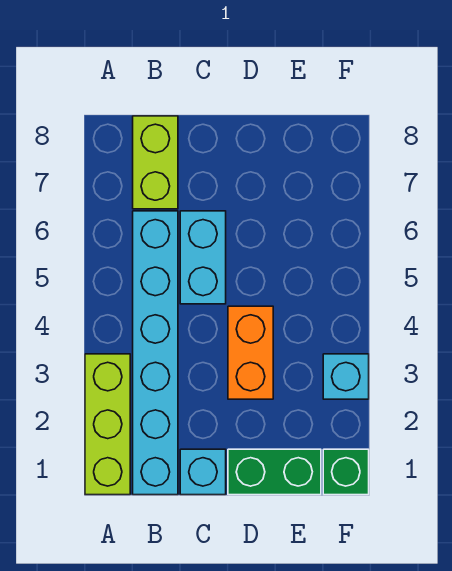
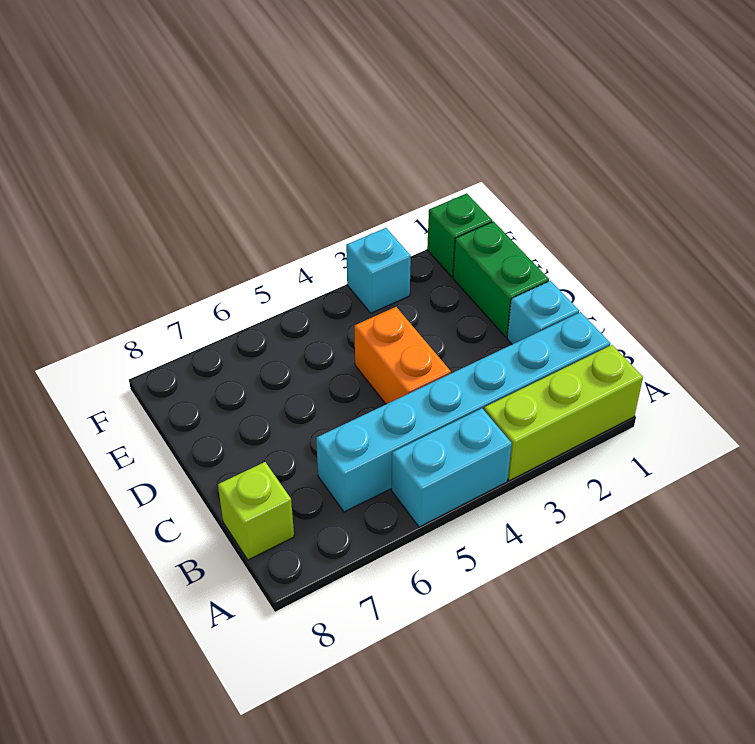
lime 1x2 brick [133,116,178,209] -> lime 1x1 brick [218,462,294,560]
cyan 1x2 brick [180,211,226,304] -> cyan 1x2 brick moved to [392,409,512,527]
orange 1x2 brick [228,306,273,399] -> orange 1x2 brick turned to [354,307,451,404]

